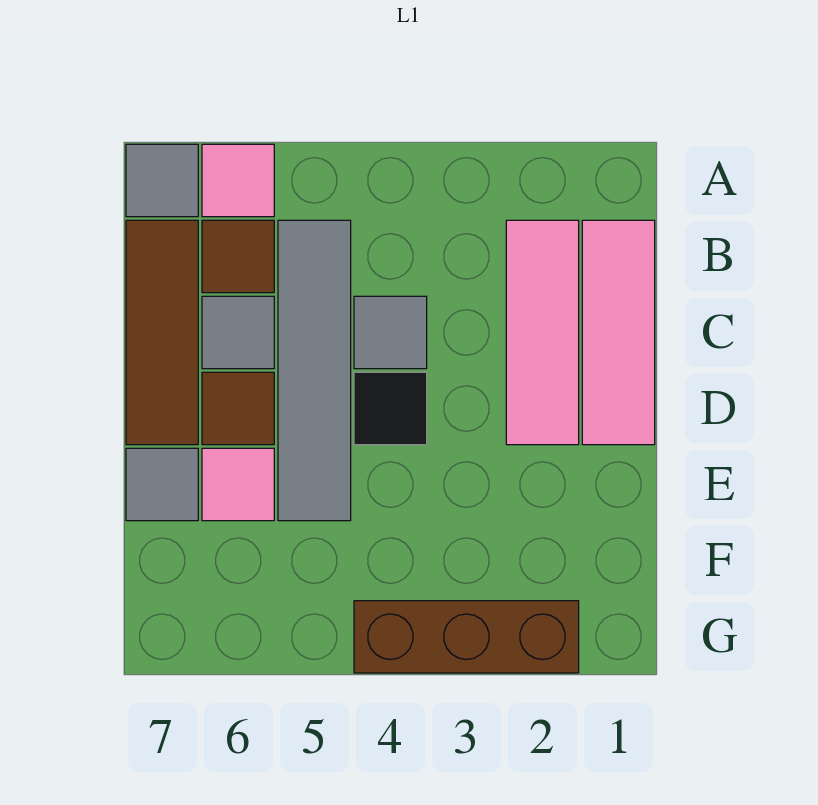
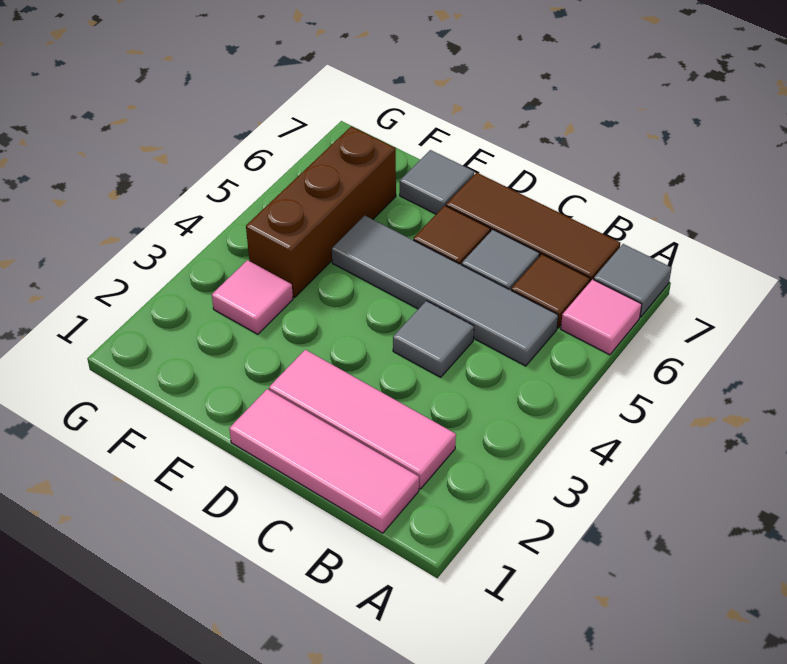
black 1x1 tile [354,372,427,445] -> none
pink 1x1 tile [202,448,274,521] -> pink 1x1 tile moved to [212,260,293,334]
brown 1x3 brick [354,601,579,673] -> brown 1x3 brick moved to [246,126,396,298]

